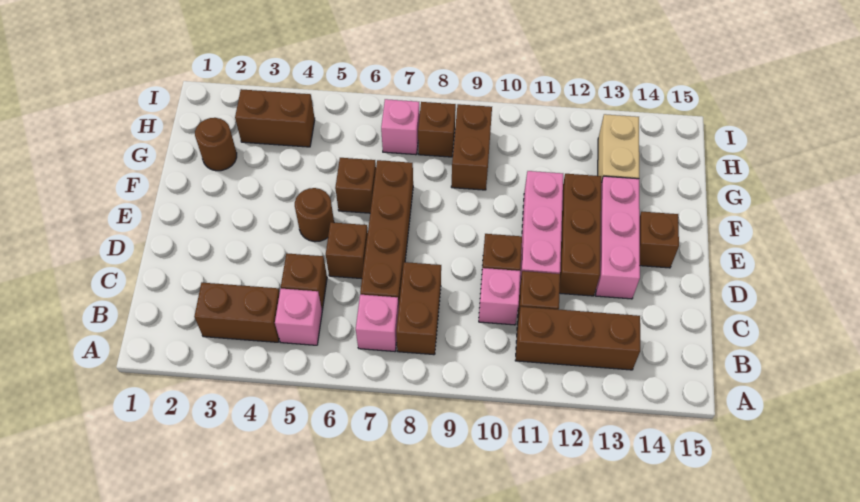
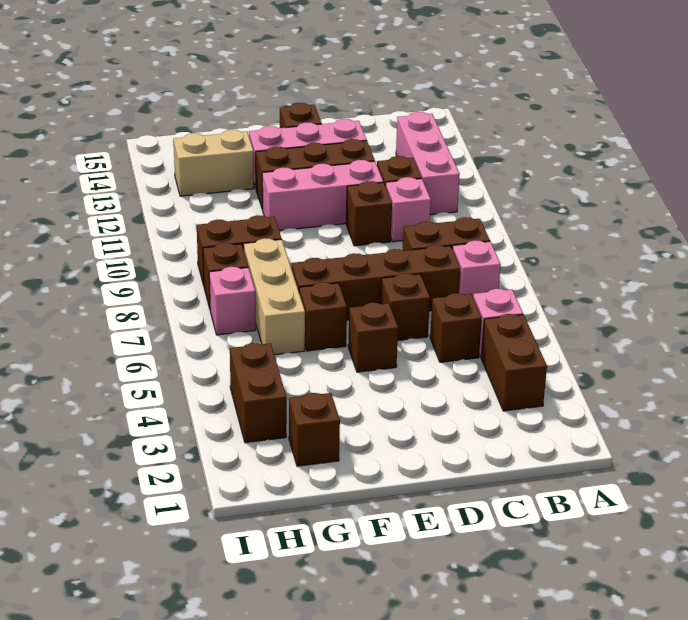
brown 1x3 brick [515,307,640,370] -> pink 1x3 brick [396,112,460,215]
brown 1x1 round brick [295,188,334,242] -> brown 1x1 brick [348,303,398,372]
brown 1x1 round brick [195,118,237,171] -> brown 1x1 brick [289,393,340,466]
none -> tan 1x3 brick [244,239,305,355]

